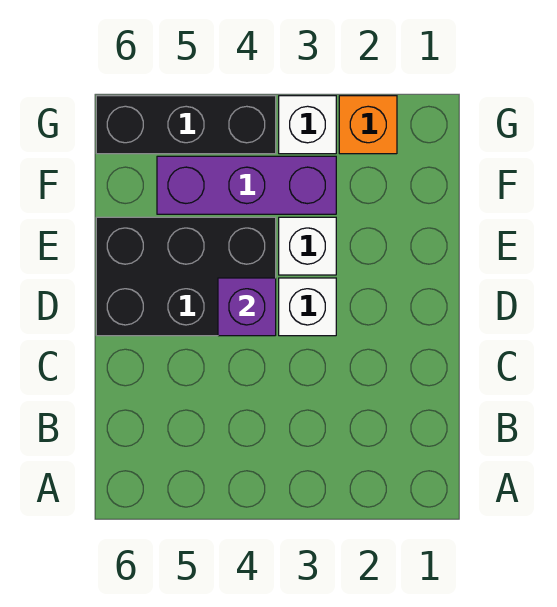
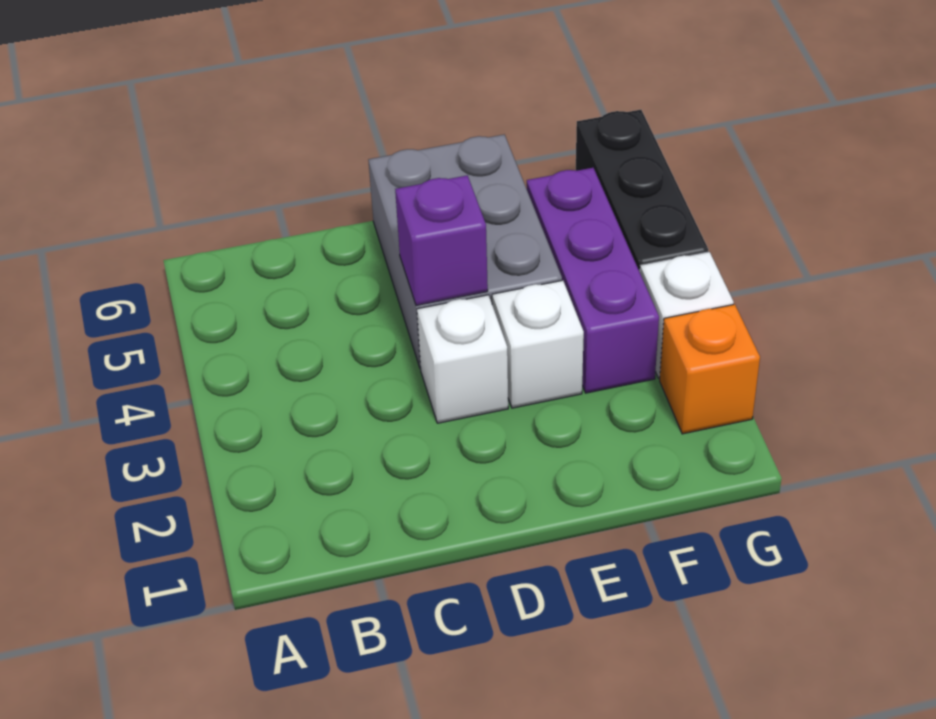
black 2x3 brick [96,217,276,336] -> grey 2x3 brick [368,135,562,369]

